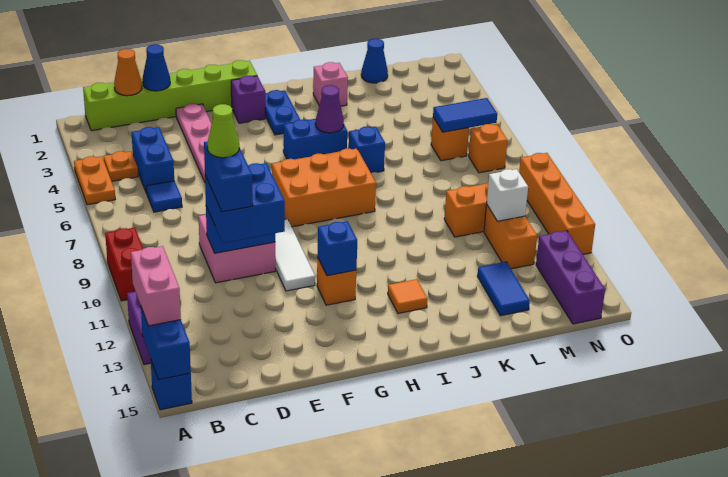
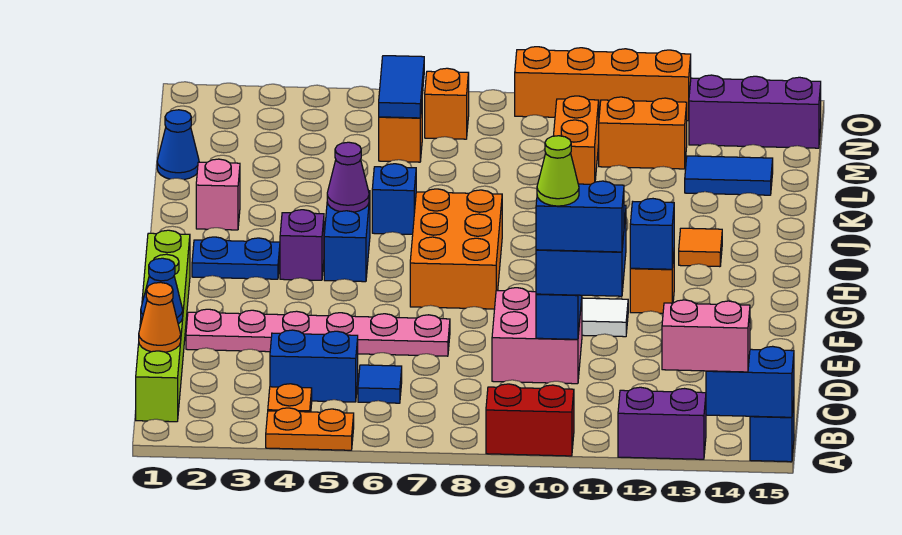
purple 1x1 brick [231,76,265,123] -> purple 1x1 brick moved to [280,210,324,280]
white 1x1 brick [487,169,528,221] -> none

